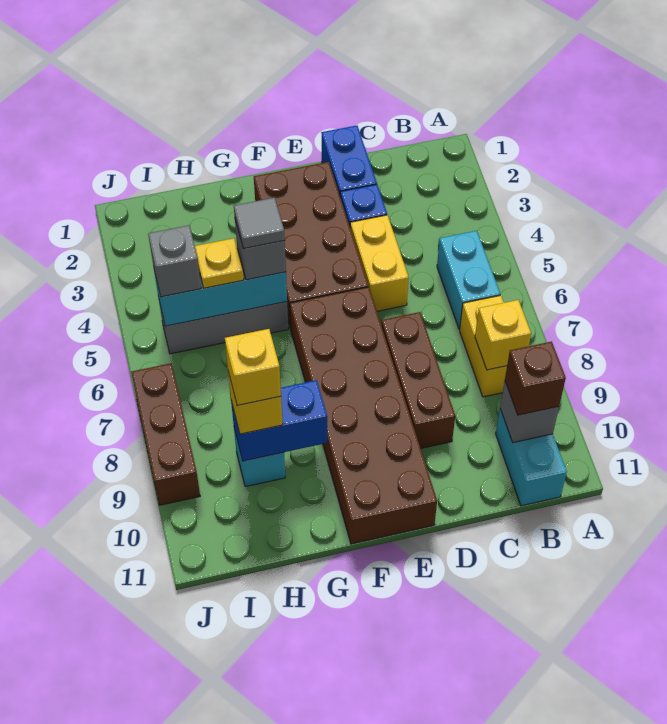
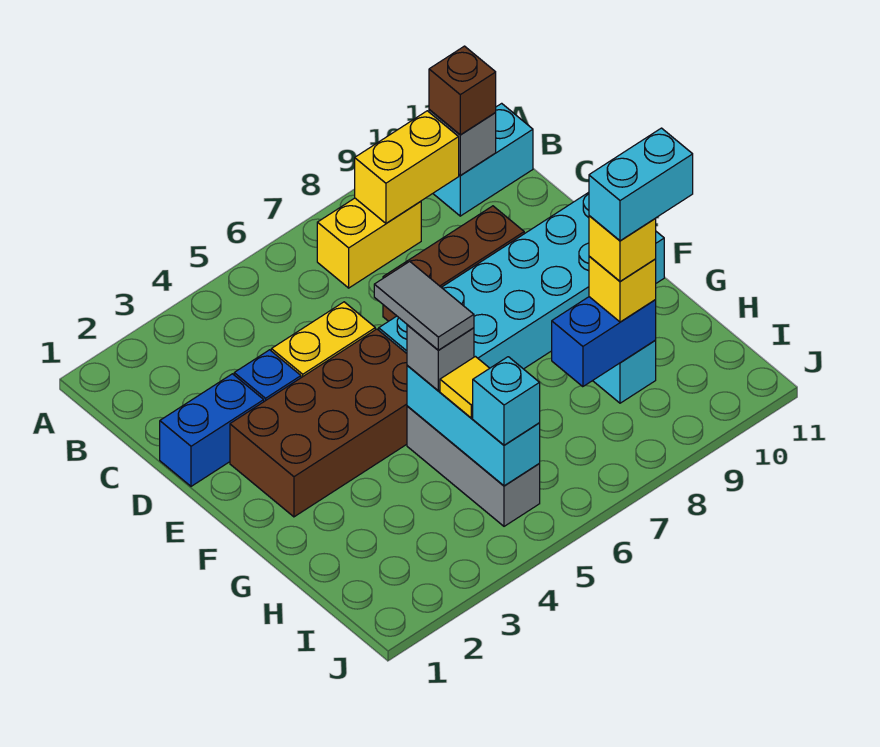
cyan 1x2 brick [437,231,500,329] -> cyan 1x2 brick moved to [589,128,693,241]
yellow 1x1 brick [475,300,531,370] -> yellow 1x2 brick [355,111,459,223]
brown 2x6 brick [290,287,437,544] -> cyan 2x6 brick [379,192,664,369]
grey 1x1 tile [234,198,285,249] -> grey 1x2 tile [374,261,474,350]
blue 1x2 brick [231,380,327,461] -> blue 1x2 brick turned to [552,297,656,387]
yellow 1x1 plate [195,238,244,288] -> yellow 1x1 tile [440,357,490,418]
grey 1x1 brick [148,225,201,297] -> cyan 1x1 brick [473,357,540,445]
brown 1x3 brick [131,363,200,505] -> none

